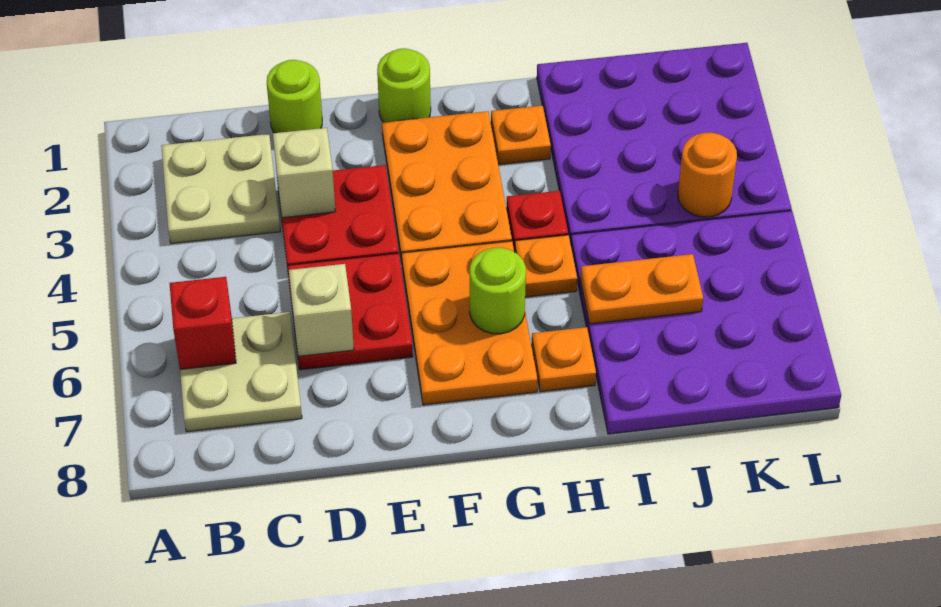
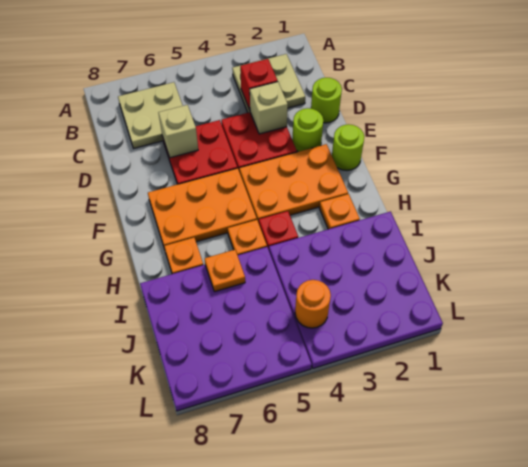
red 1x1 brick [170,277,236,369] -> red 1x1 brick moved to [240,59,278,110]
lime 1x1 round brick [470,248,526,334] -> lime 1x1 round brick moved to [292,108,323,152]
orange 1x2 plate [581,254,703,324] -> orange 1x1 plate [205,250,245,292]

